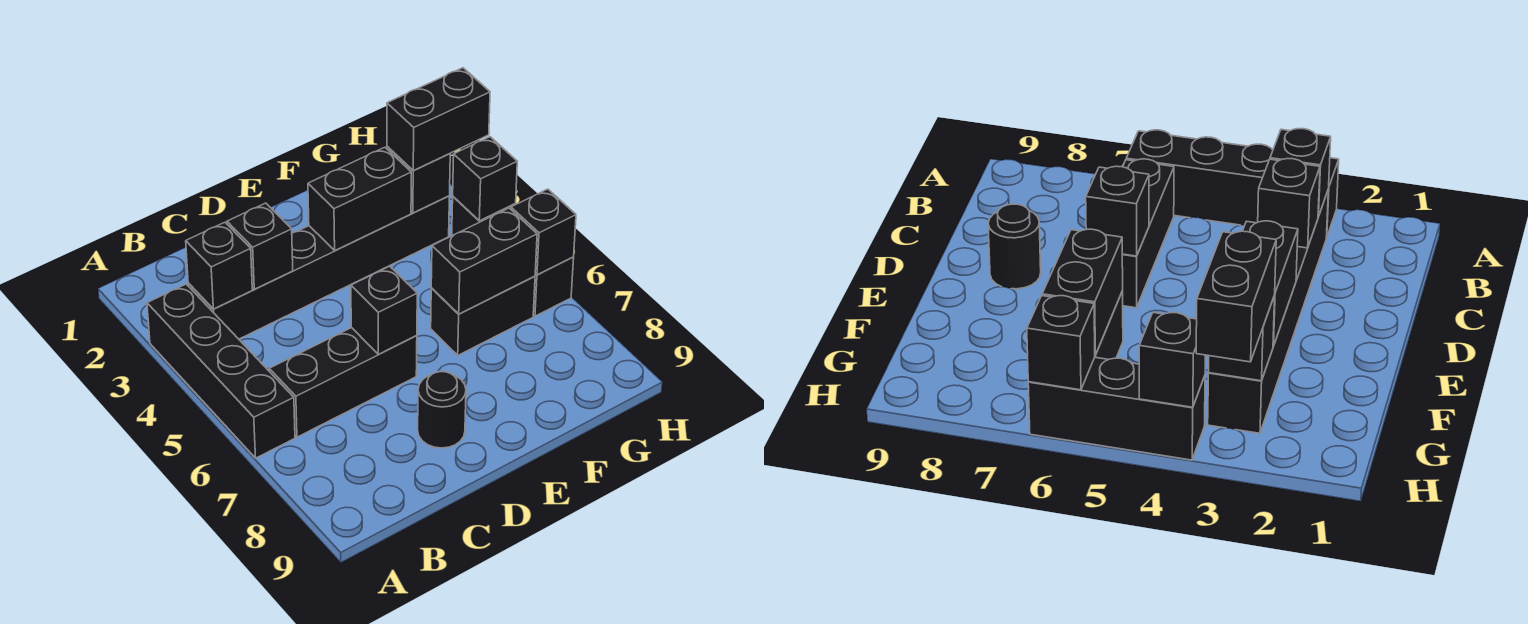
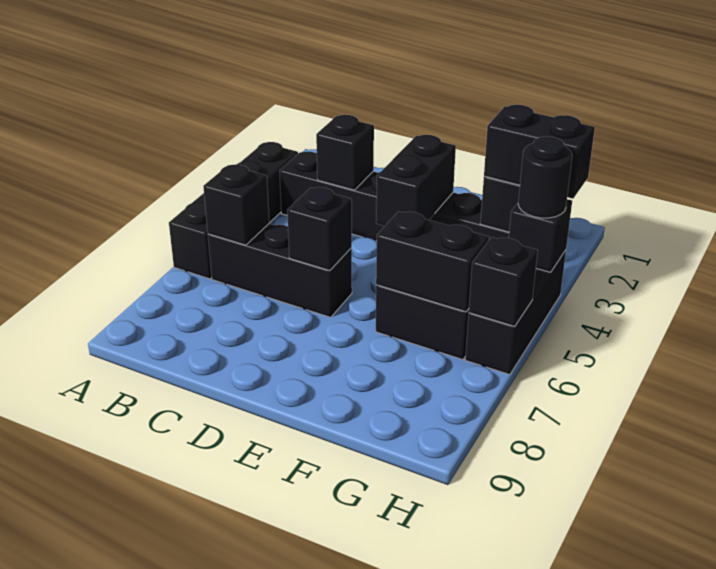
black 1x1 brick [186,222,252,309] -> black 1x1 brick moved to [203,164,269,245]
black 1x1 round brick [418,372,466,448] -> black 1x1 round brick moved to [518,137,572,218]
black 1x2 brick [308,147,411,250] -> black 1x2 brick turned to [376,135,456,226]

